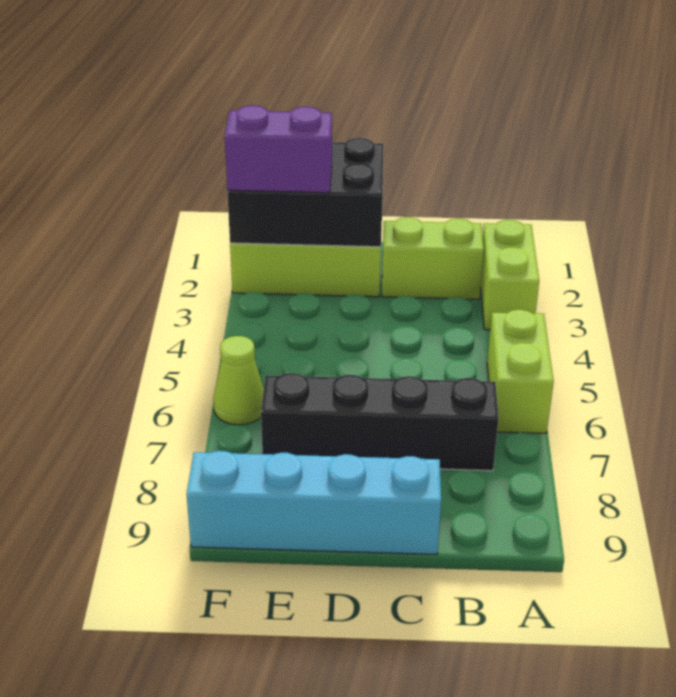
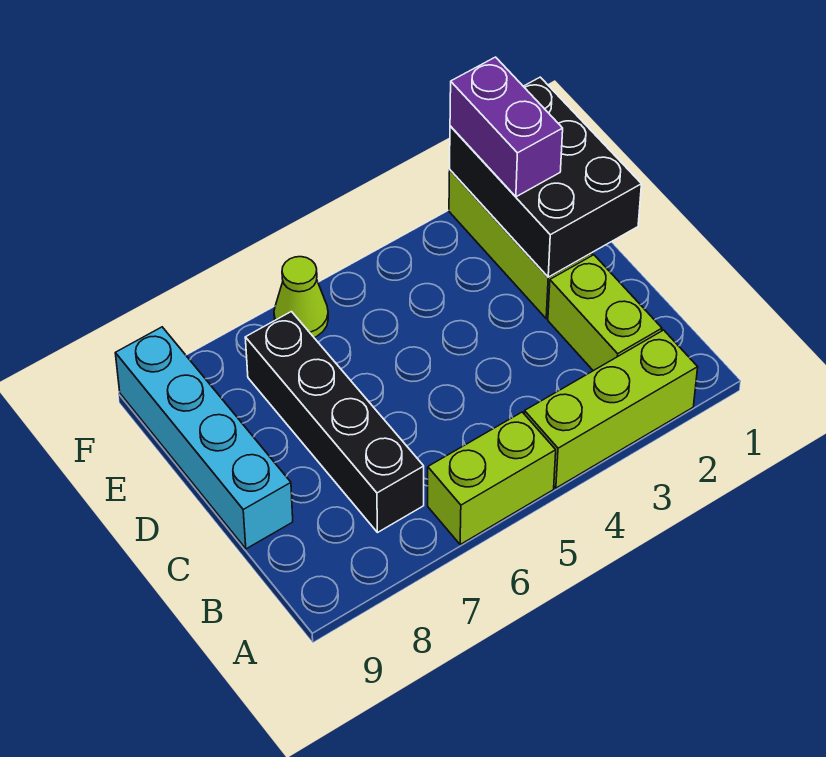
lime 1x2 brick [481,220,539,330] -> lime 1x3 brick [524,330,698,488]

